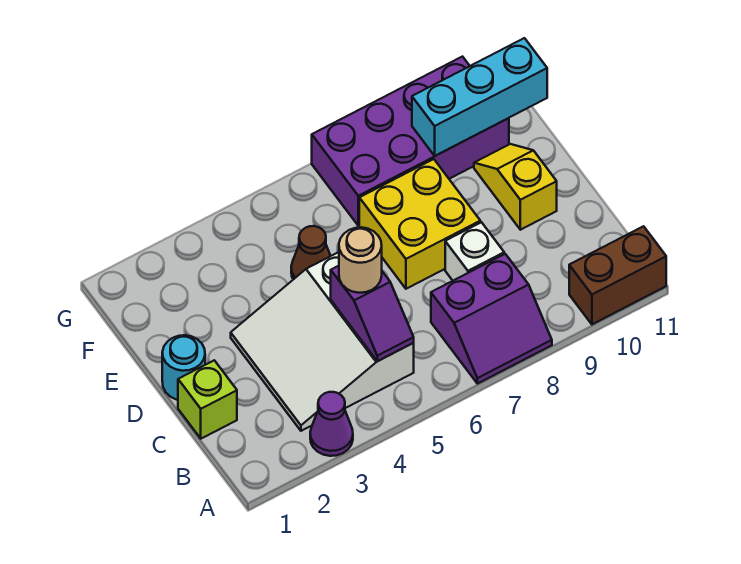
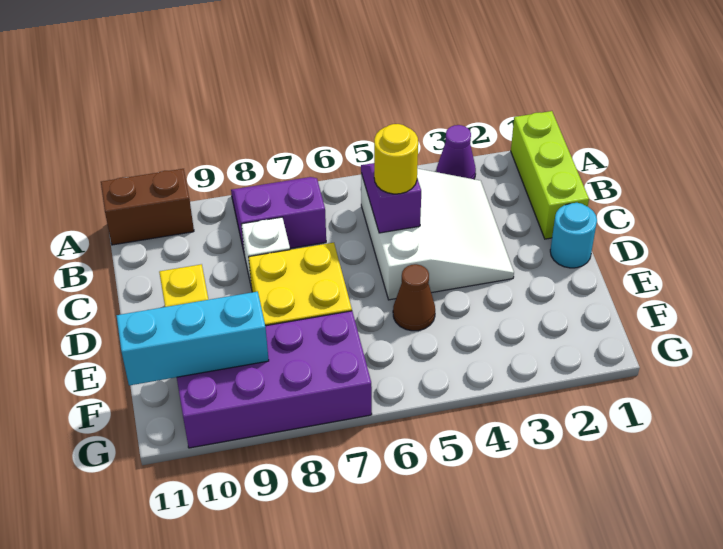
lime 1x1 brick [178,360,237,439] -> lime 1x3 brick [511,111,589,239]
tan 1x1 round brick [339,227,382,293] -> yellow 1x1 round brick [374,124,418,194]

